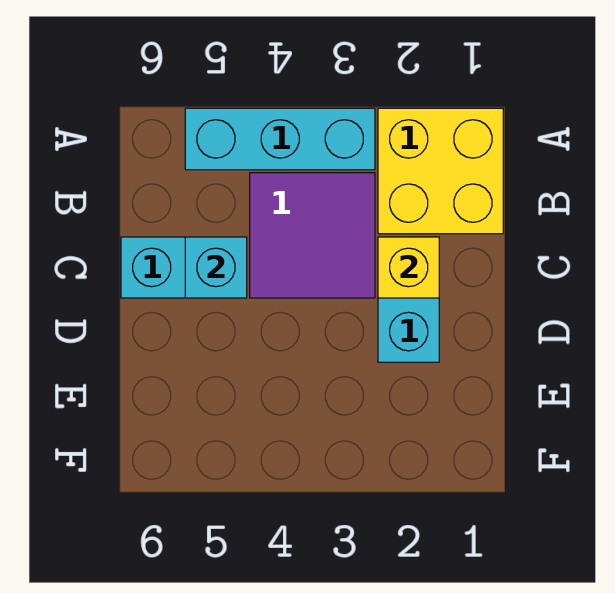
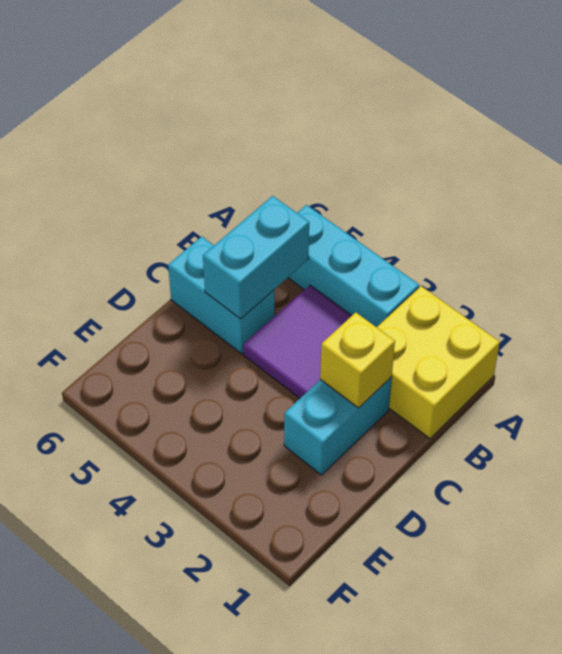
cyan 1x1 brick [185,237,247,298] -> cyan 1x2 brick [203,196,309,319]

